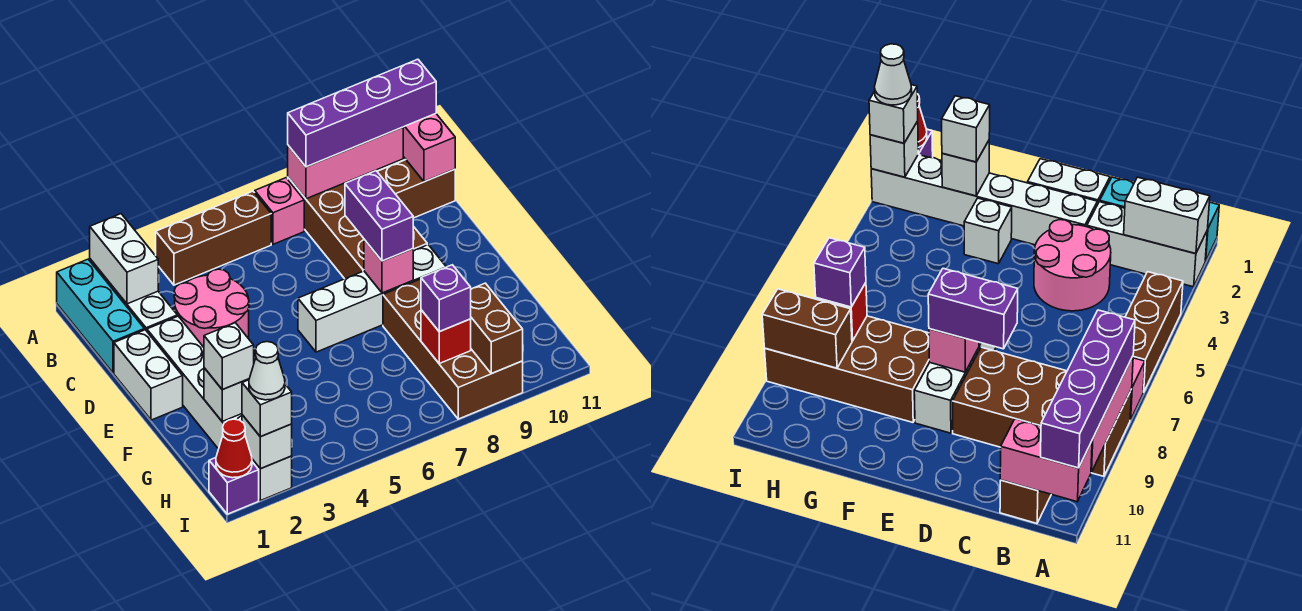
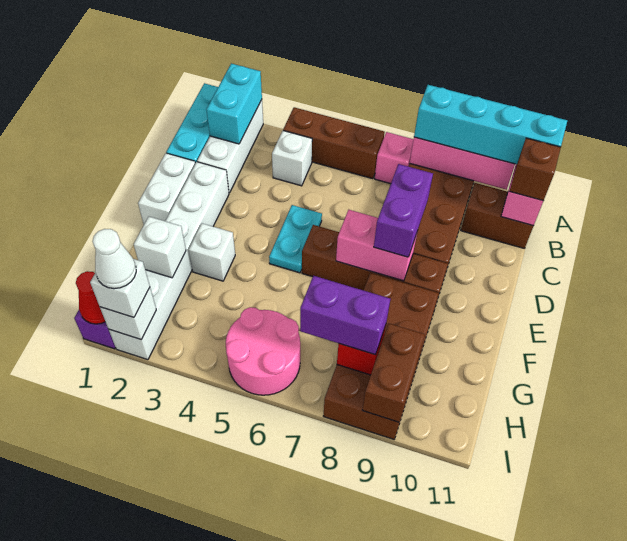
white 1x2 brick [90,214,158,304] -> cyan 1x2 brick [206,64,262,144]
purple 1x4 brick [288,59,436,167] -> cyan 1x4 brick [414,85,567,164]
none -> brown 1x1 brick [510,138,561,201]
pink 2x2 round brick [174,269,249,347] -> pink 2x2 round brick moved to [226,307,300,395]
none -> cyan 1x2 plate [269,205,322,273]
white 1x4 brick [298,245,446,352] -> brown 1x4 brick [302,225,448,303]
pink 1x1 brick [364,239,413,293] -> pink 1x2 brick [336,210,417,281]
white 1x1 brick [204,323,254,390] -> white 1x1 brick moved to [272,131,312,186]
purple 1x1 brick [421,265,471,332] -> purple 1x2 brick [300,276,390,355]

